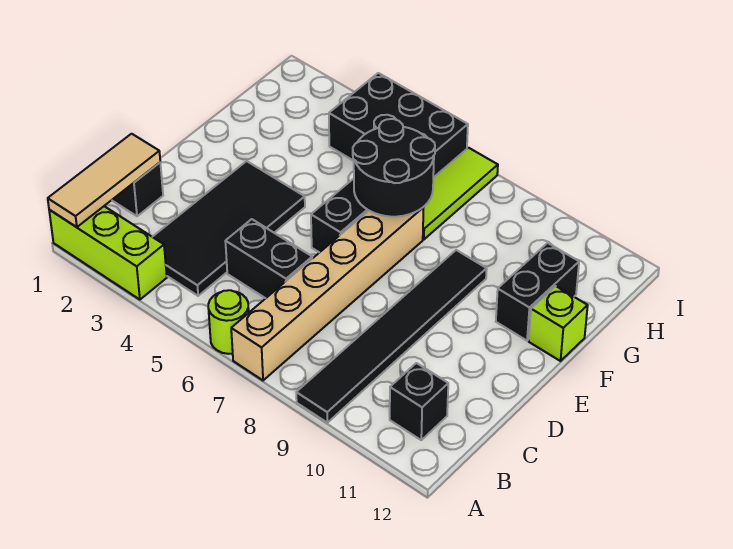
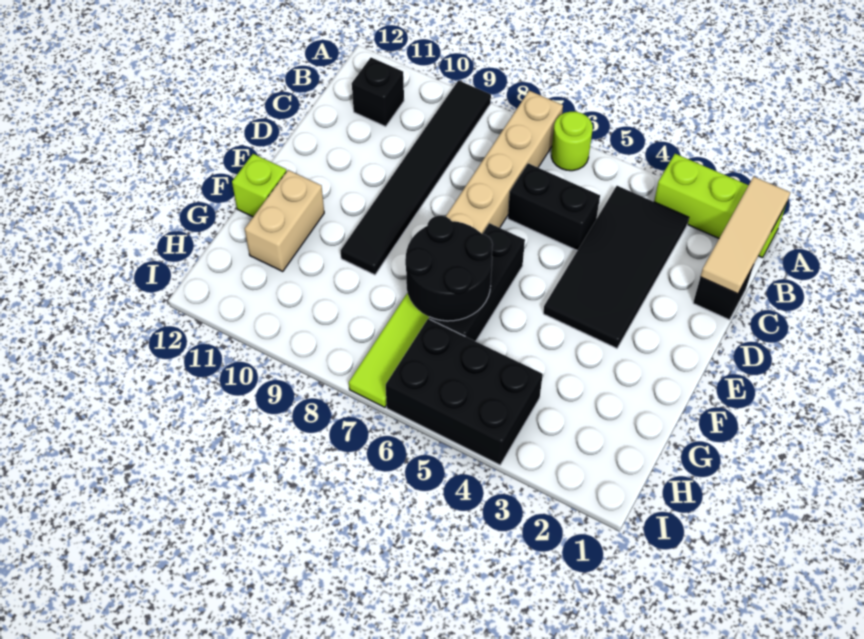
black 1x2 brick [496,243,579,341] -> tan 1x2 brick [245,170,324,272]

